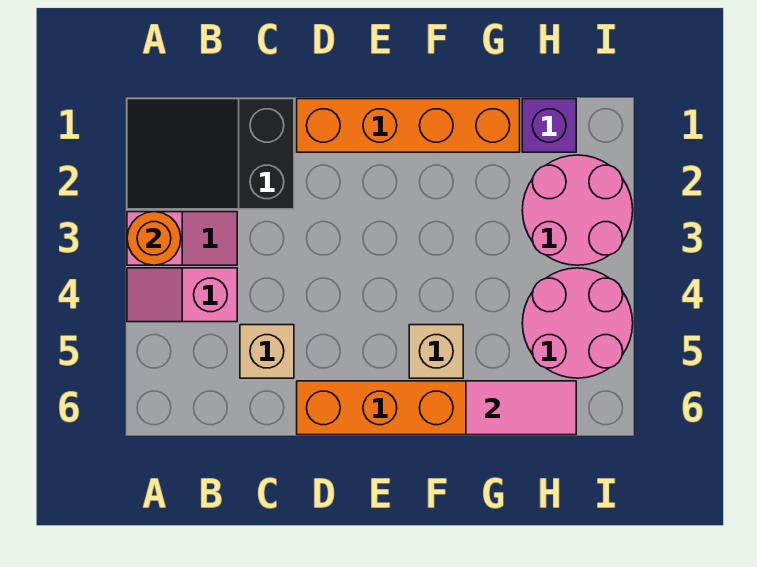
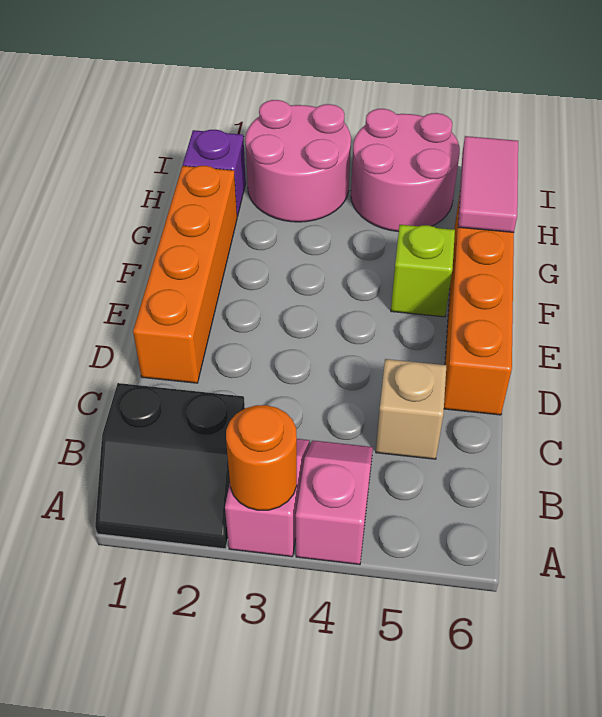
black 2x3 slope [127,99,294,209] -> black 2x2 slope [95,383,245,549]
pink 1x2 slope [127,268,237,322] -> pink 1x2 slope turned to [296,441,373,565]
tan 1x1 brick [409,325,463,378] -> lime 1x1 brick [391,225,455,317]

